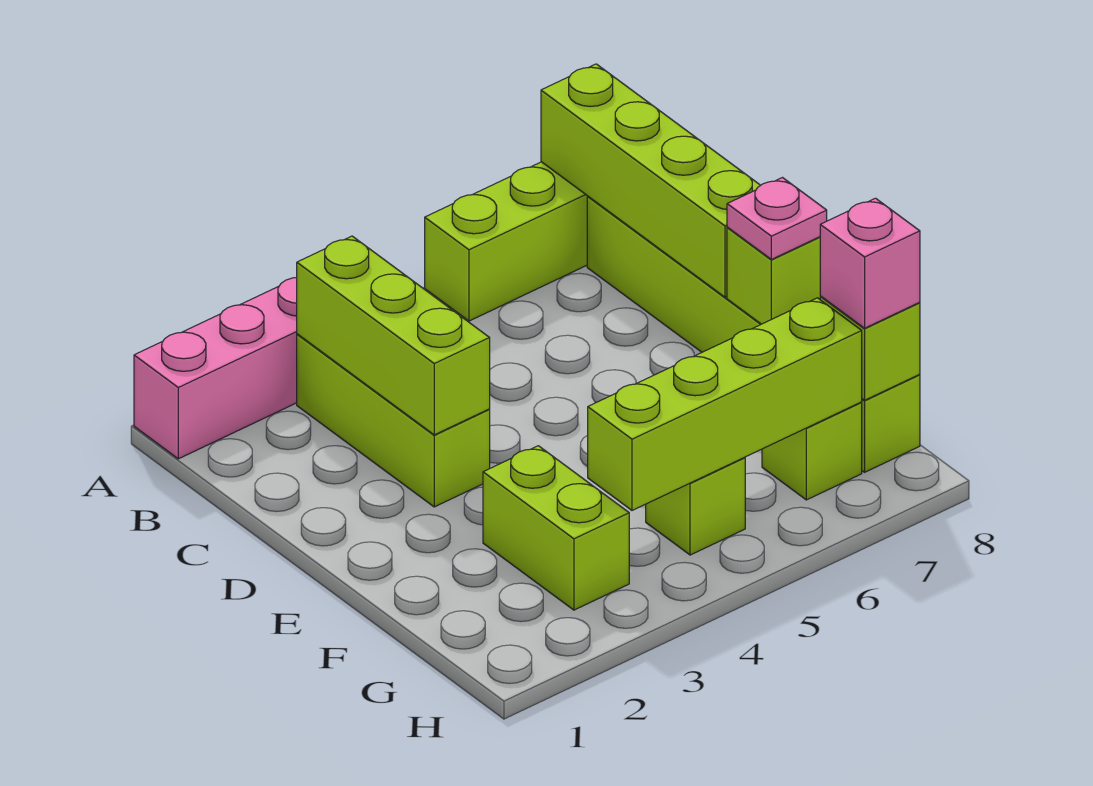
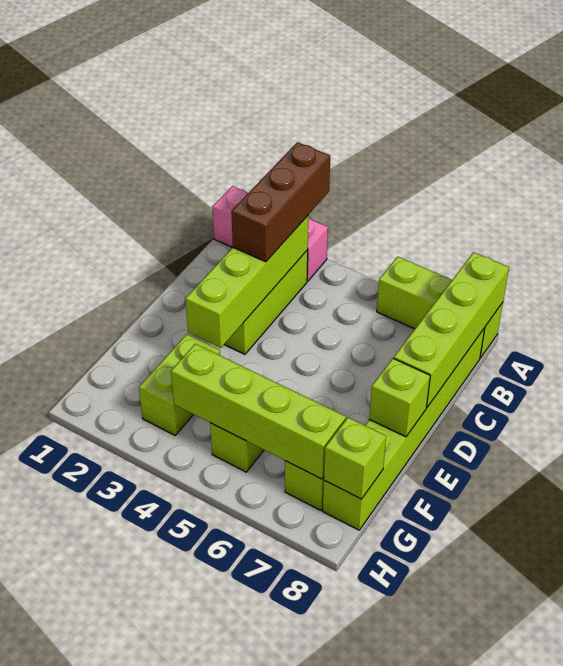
none -> brown 1x3 brick [231,142,330,262]
lime 1x3 brick [297,236,490,435] -> lime 1x4 brick [185,216,308,348]
pink 1x1 plate [727,178,827,259] -> none
pink 1x1 brick [820,198,920,328] -> none

